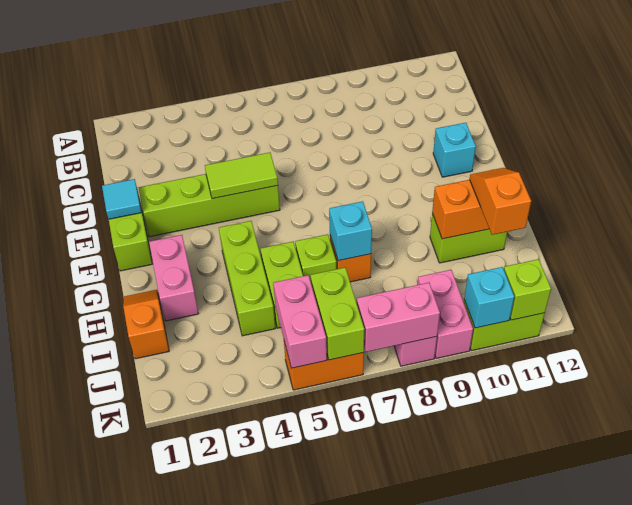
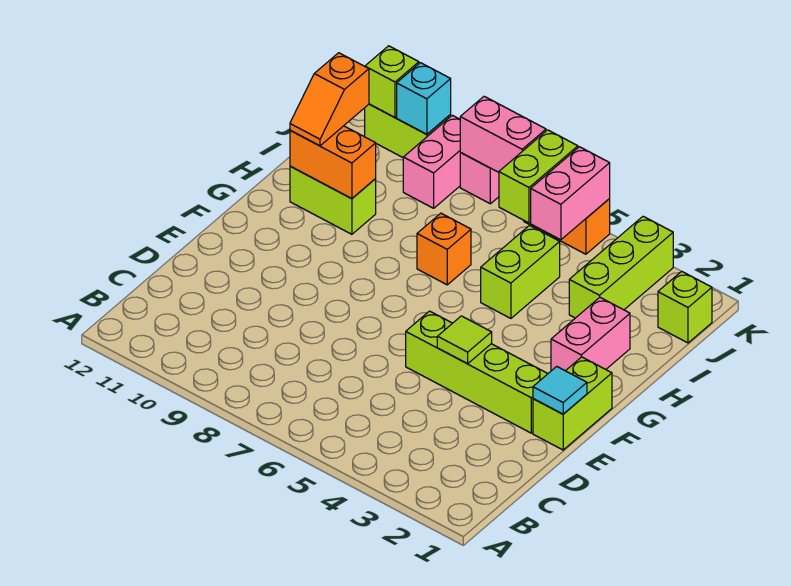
lime 1x2 tile [205,152,278,199] -> lime 1x1 tile [437,316,492,364]
cyan 1x1 brick [433,123,476,177] -> none
lime 1x3 brick [219,221,276,336] -> lime 1x3 brick moved to [569,216,673,318]
orange 1x2 slope [123,290,169,359] -> none
lime 1x1 brick [295,234,336,281] -> lime 1x1 brick moved to [658,271,712,343]
cyan 1x1 brick [329,201,372,261] -> none

